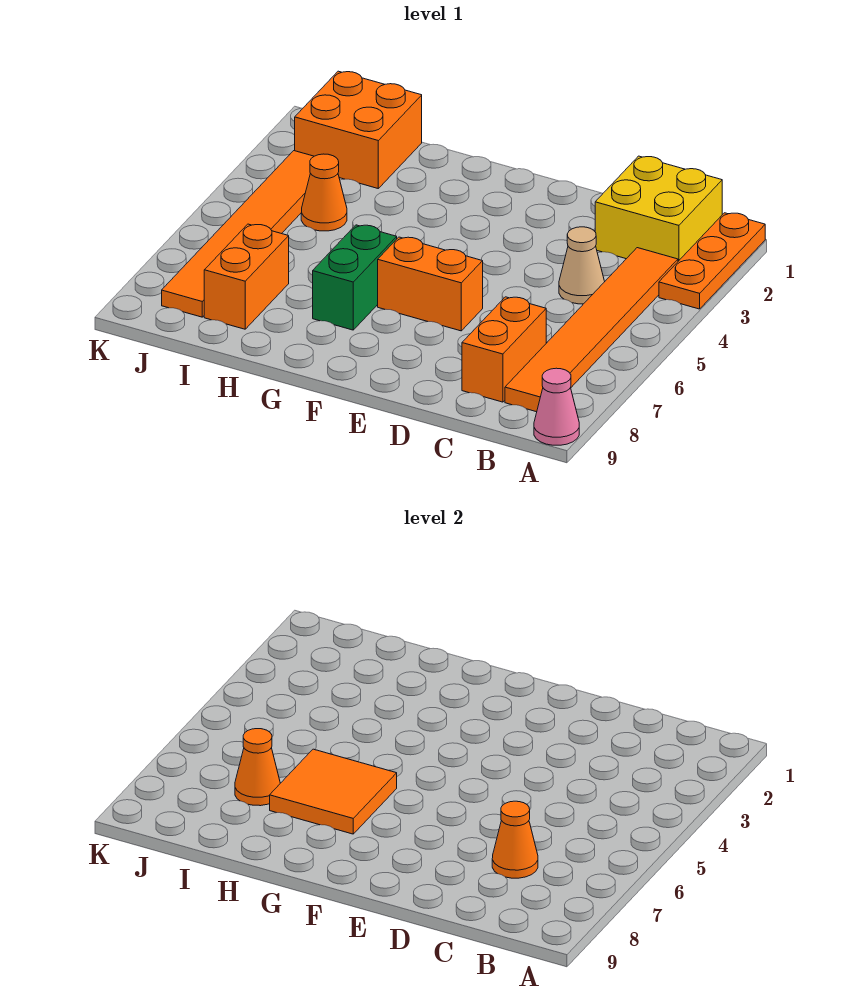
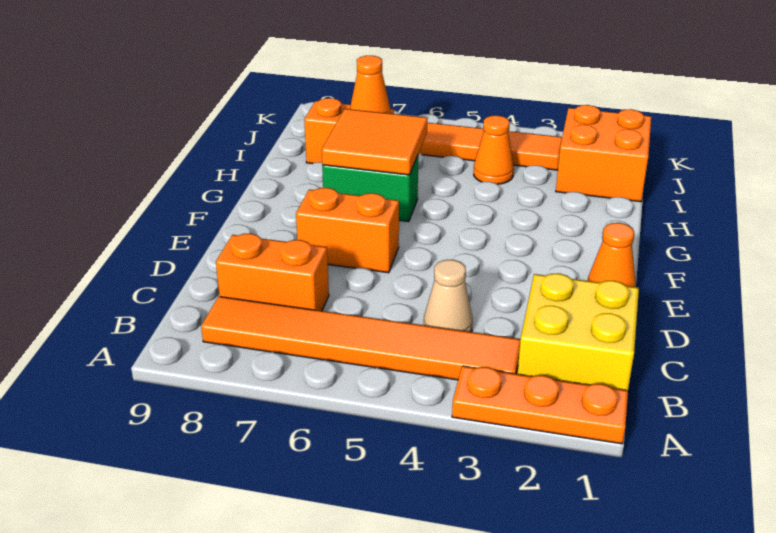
pink 1x1 cone [534,368,579,445] -> none
orange 1x1 cone [492,801,538,878] -> orange 1x1 cone moved to [588,223,636,287]
orange 1x2 brick [378,237,483,331] -> orange 1x2 brick turned to [296,188,399,273]

